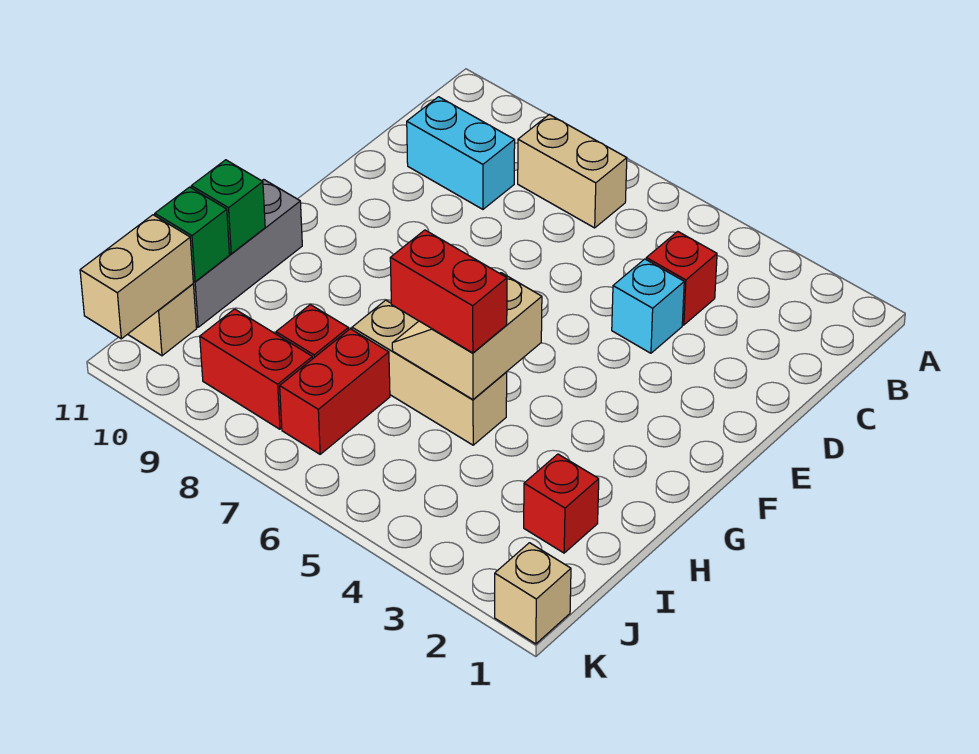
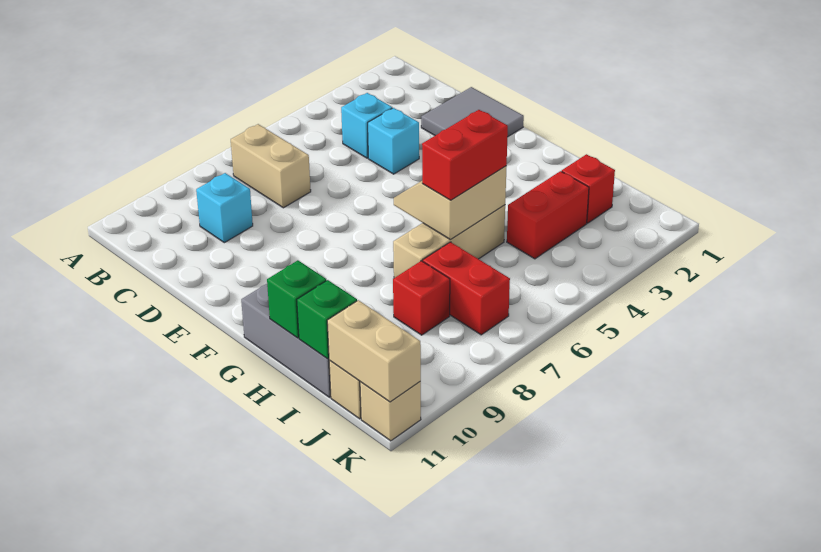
tan 1x2 brick [518,115,627,228] -> tan 1x2 brick turned to [231,124,311,208]
red 1x1 brick [646,231,717,325] -> cyan 1x1 brick [341,93,392,158]
cyan 1x2 brick [407,97,515,209] -> cyan 1x1 brick [196,173,253,243]
none -> grey 2x2 tile [421,87,524,137]
tan 2x2 slope [392,273,542,399] -> tan 2x2 slope turned to [394,166,507,239]
red 1x2 brick [200,309,313,429] -> red 1x2 brick moved to [507,171,589,259]
tan 1x1 brick [495,543,571,644] -> tan 1x1 brick moved to [360,382,421,441]

